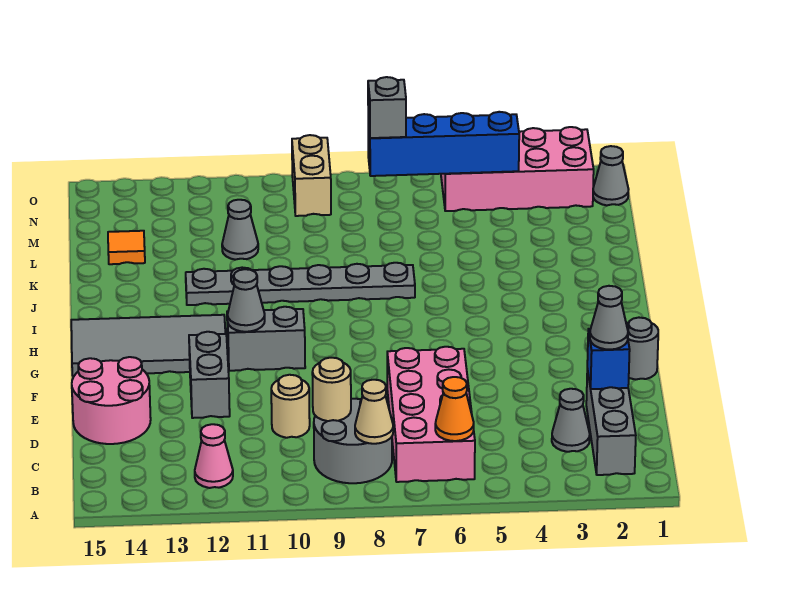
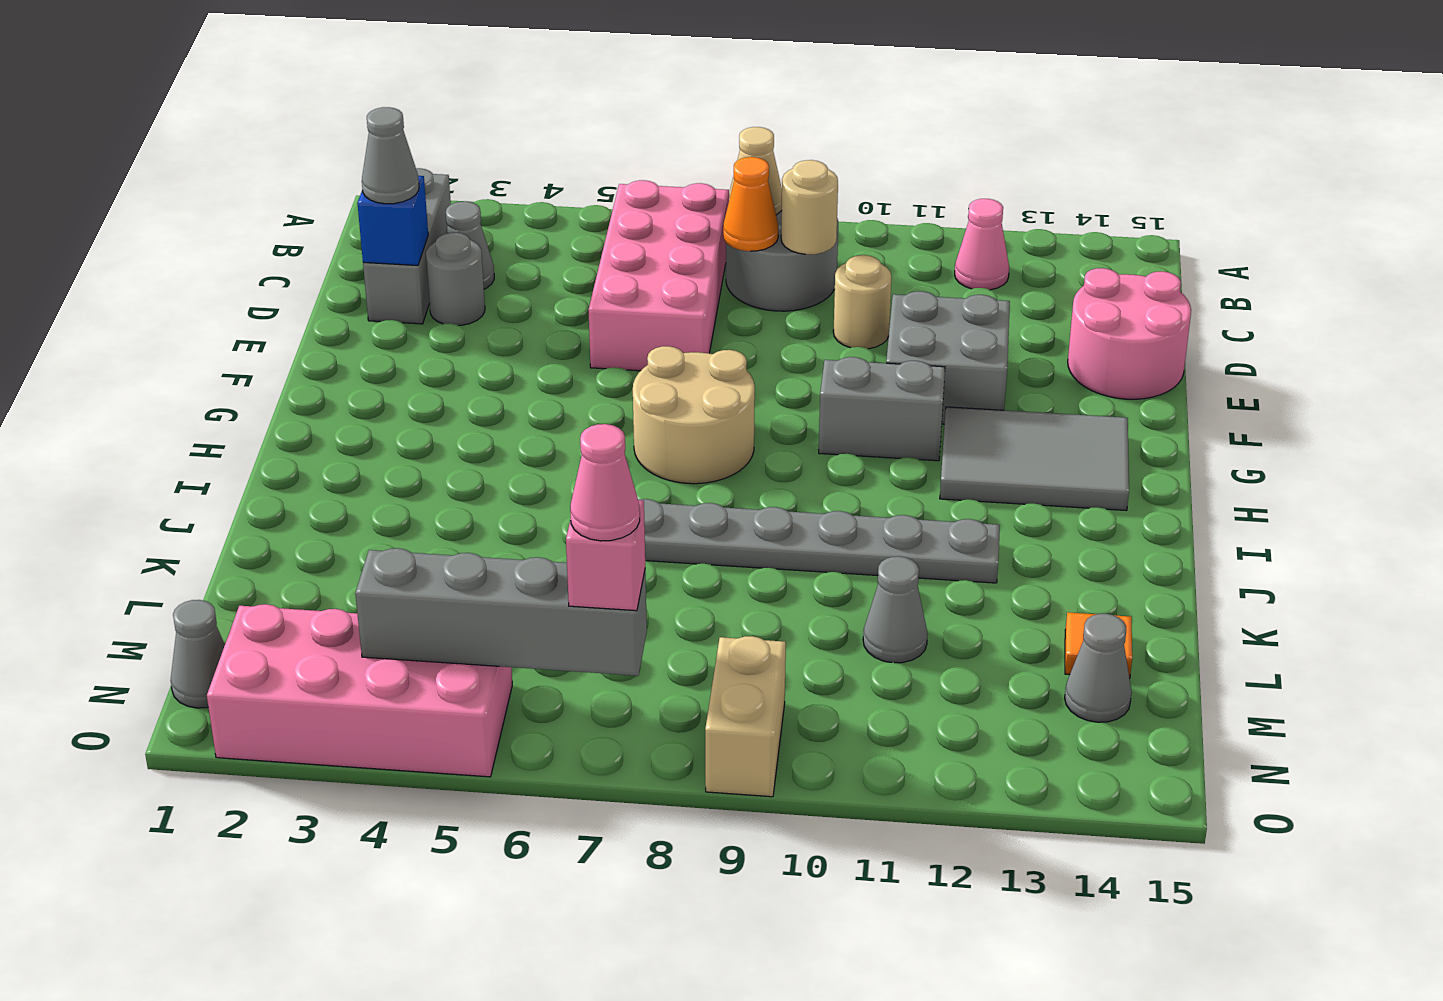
orange 1x1 cone [435,377,474,441] -> orange 1x1 cone moved to [723,157,778,251]
grey 1x2 brick [189,332,230,418] -> grey 2x2 brick [886,291,1010,424]
grey 1x1 round brick [626,318,658,380] -> grey 1x1 round brick moved to [426,233,485,326]
none -> tan 2x2 round brick [633,346,755,484]
grey 1x1 cone [227,269,265,332] -> grey 1x1 cone moved to [1065,614,1132,722]
grey 2x4 tile [71,315,225,376] -> grey 2x3 tile [940,407,1129,511]
blue 1x4 brick [368,112,519,176] -> grey 1x4 brick [355,548,647,676]
grey 1x1 brick [368,77,406,138] -> pink 1x1 brick [566,500,645,611]
none -> pink 1x1 cone [570,424,640,541]

